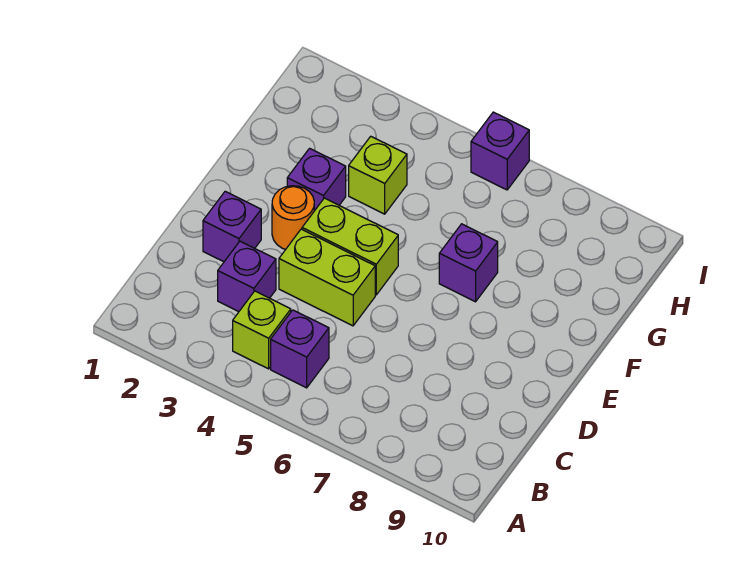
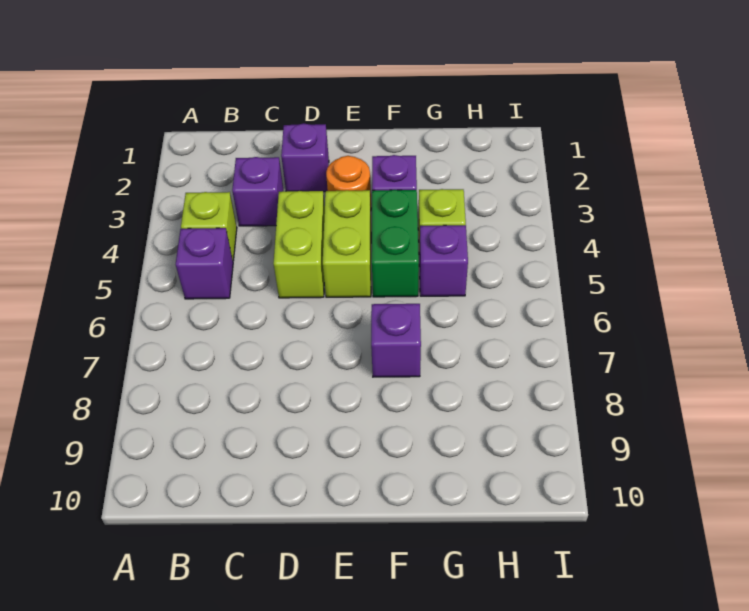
none -> green 1x2 brick [372,190,419,297]
purple 1x1 brick [471,112,529,190] -> purple 1x1 brick moved to [419,225,468,296]

